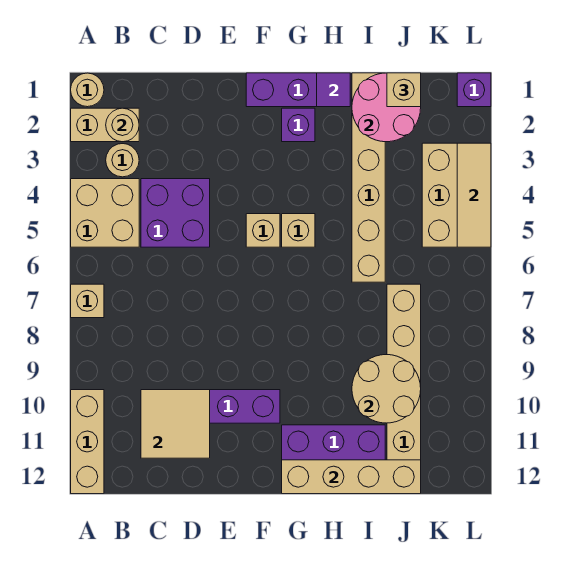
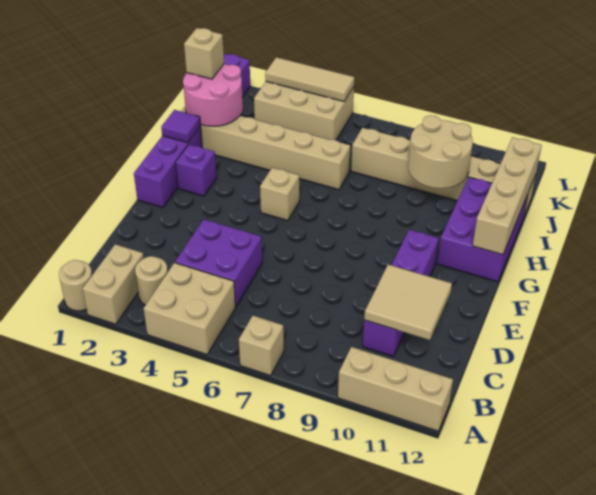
tan 1x1 round brick [106,108,139,142] -> none
tan 1x1 brick [246,214,280,247] -> none

